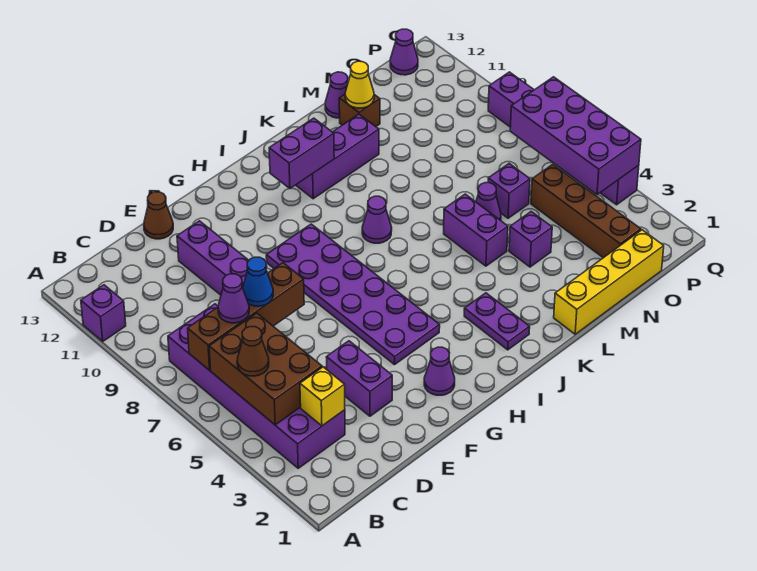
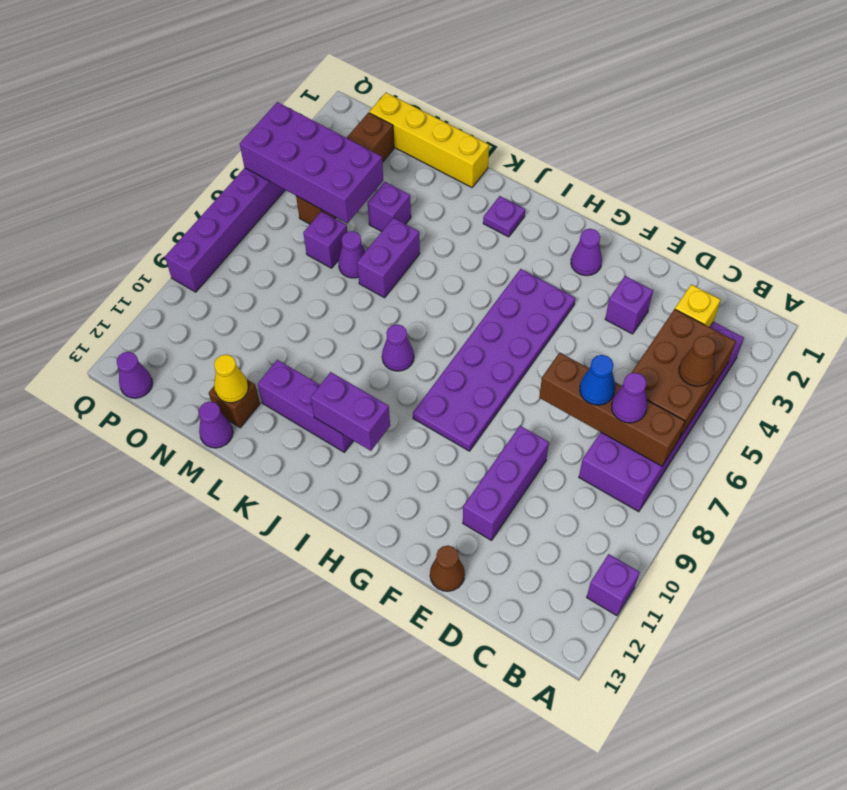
purple 1x2 brick [326,341,392,416] -> purple 1x1 brick [605,276,653,334]
purple 1x2 plate [464,293,530,350] -> purple 1x1 plate [483,196,525,237]
purple 2x4 brick [510,77,641,195] -> purple 2x4 brick turned to [240,102,383,223]

